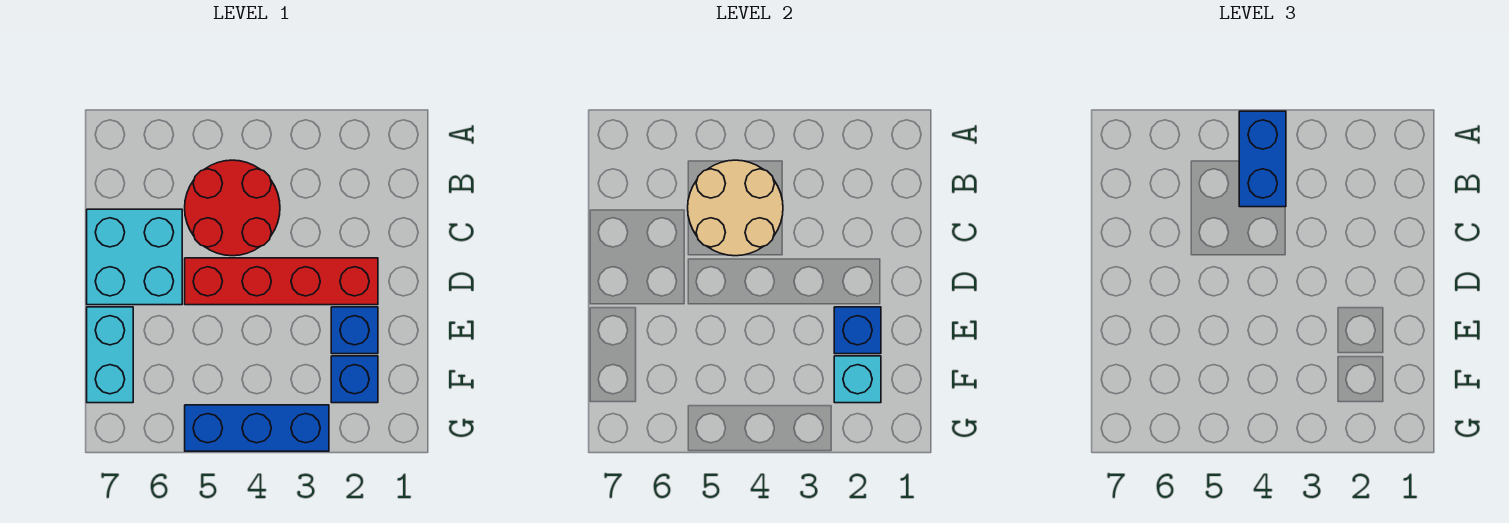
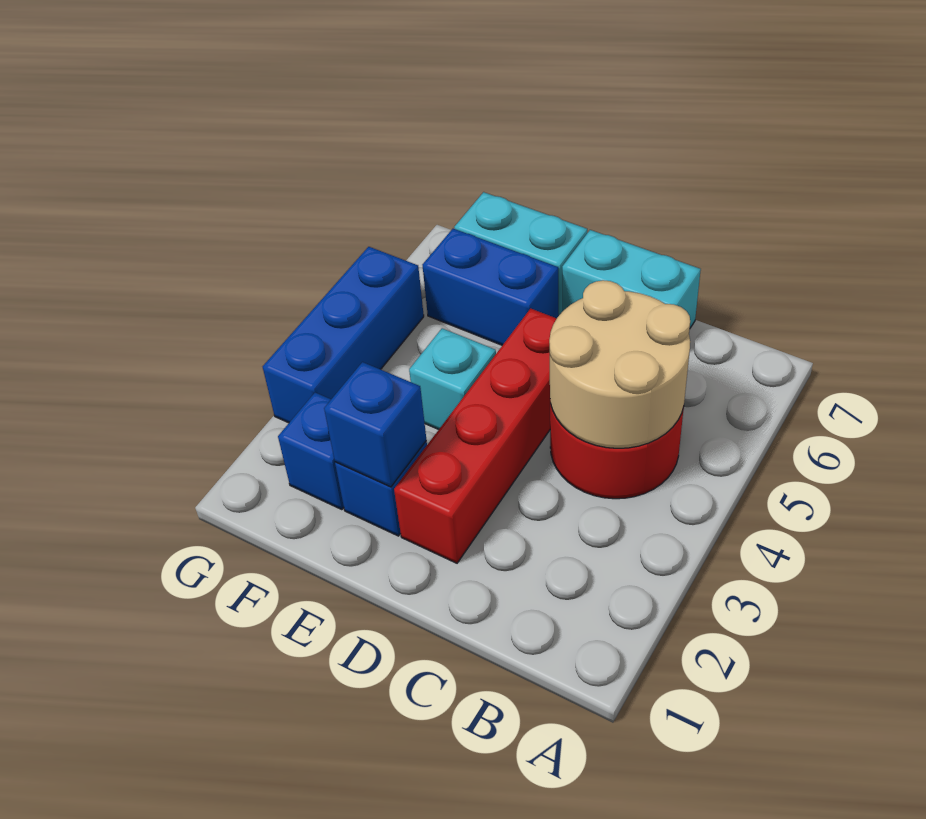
blue 1x2 brick [1239,111,1286,207] -> blue 1x2 brick moved to [423,229,558,345]
cyan 2x2 brick [87,209,182,305] -> cyan 1x2 brick [562,230,701,328]
cyan 1x1 brick [834,356,881,403] -> cyan 1x1 brick moved to [409,328,496,429]

